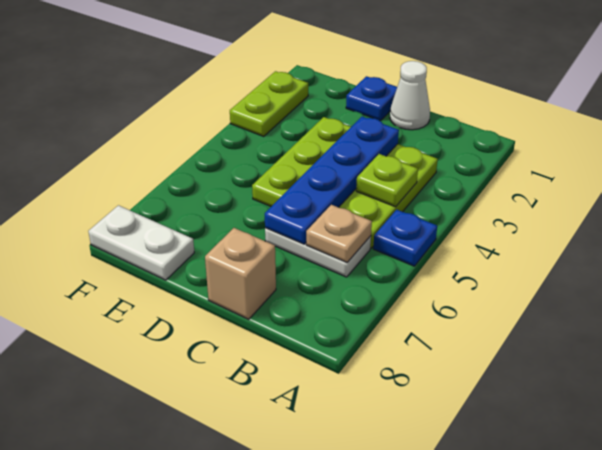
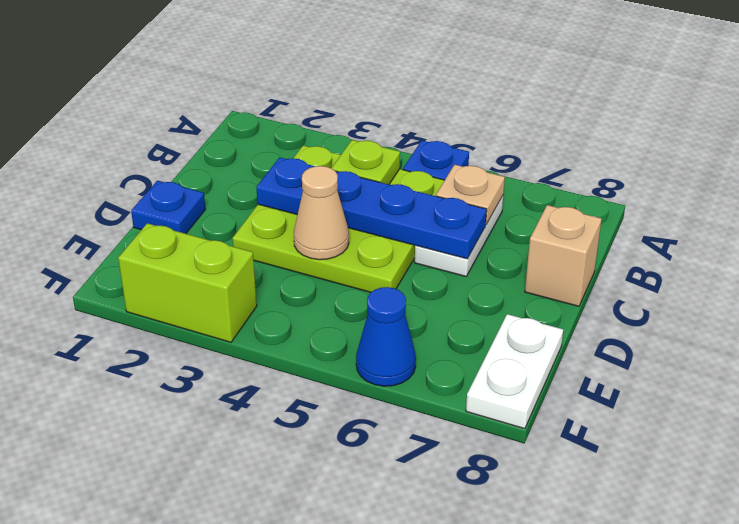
white 1x1 cone [390,61,430,130] -> none
none -> tan 1x1 cone [294,166,349,260]
lime 1x2 plate [230,71,308,136] -> lime 1x2 brick [118,223,257,342]
none -> blue 1x1 cone [356,287,416,386]

